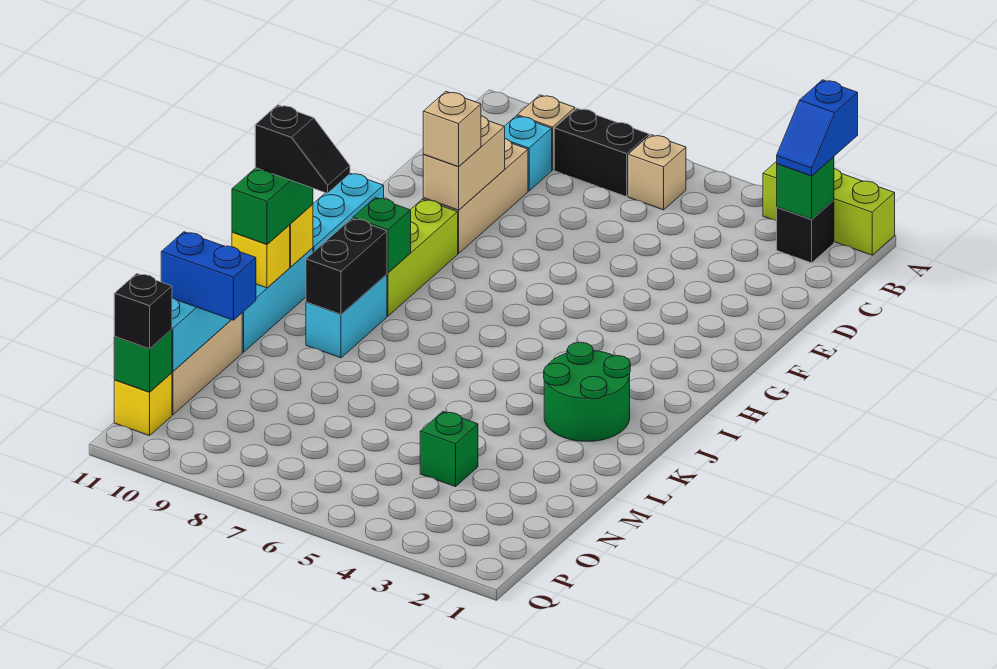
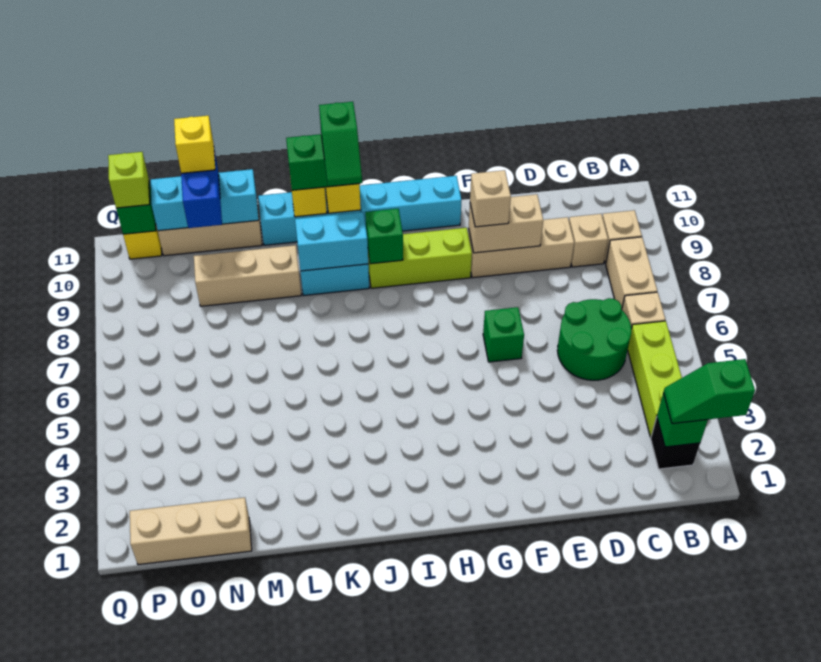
lime 1x3 brick [763,161,895,255] -> lime 1x3 brick moved to [628,321,682,437]
blue 1x2 slope [777,80,858,176] -> green 1x2 slope [663,359,755,424]
black 1x2 brick [554,108,649,197] -> tan 1x2 brick [606,237,657,310]
cyan 1x1 brick [504,116,552,191] -> tan 1x1 brick [569,214,608,267]
green 2x2 round brick [544,342,630,441] -> green 2x2 round brick moved to [557,298,631,380]
black 1x2 brick [306,218,387,314] -> cyan 1x2 brick [295,212,368,271]
black 1x2 slope [255,105,350,193] -> green 1x2 slope [319,102,362,186]
none -> tan 1x3 brick [194,245,301,306]
none -> tan 1x3 brick [130,497,252,565]
green 1x1 brick [420,412,478,487] -> green 1x1 brick moved to [483,307,524,362]
none -> yellow 1x1 brick [174,116,215,173]
black 1x1 brick [114,274,172,349] -> lime 1x1 brick [108,152,150,208]

